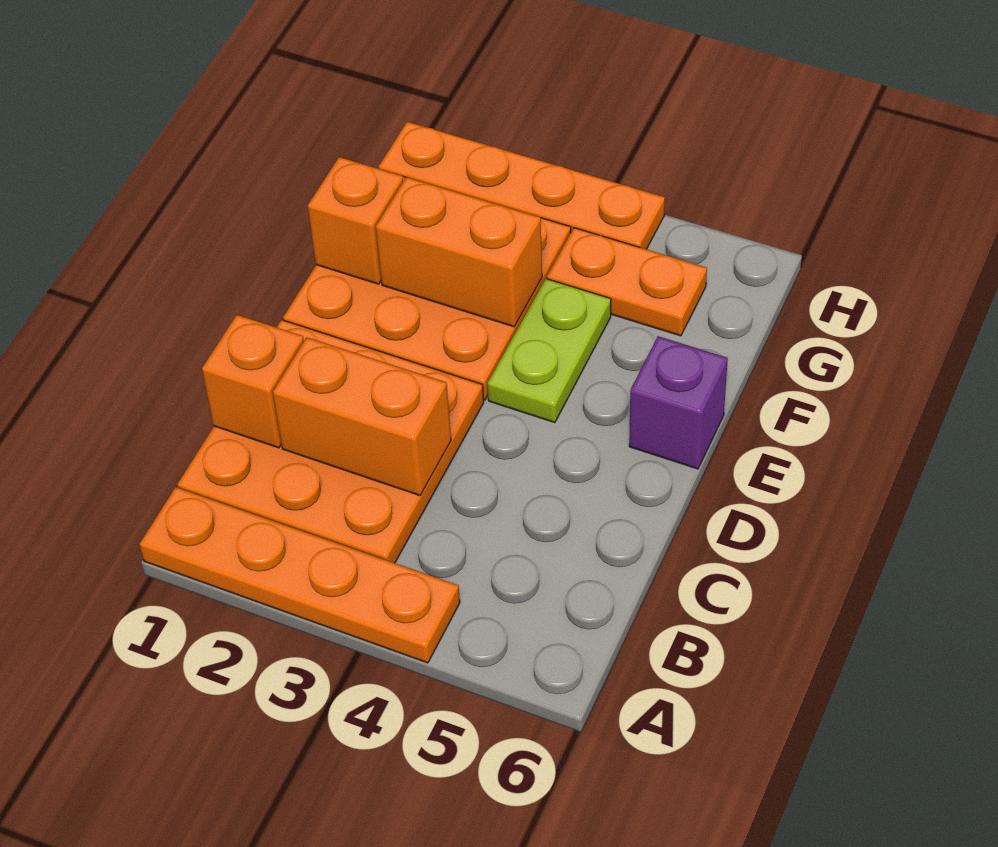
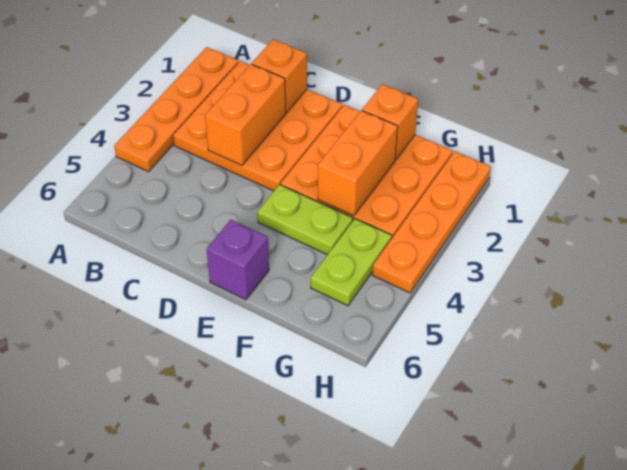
orange 1x2 plate [547,228,707,336] -> lime 1x2 plate [311,219,392,306]

